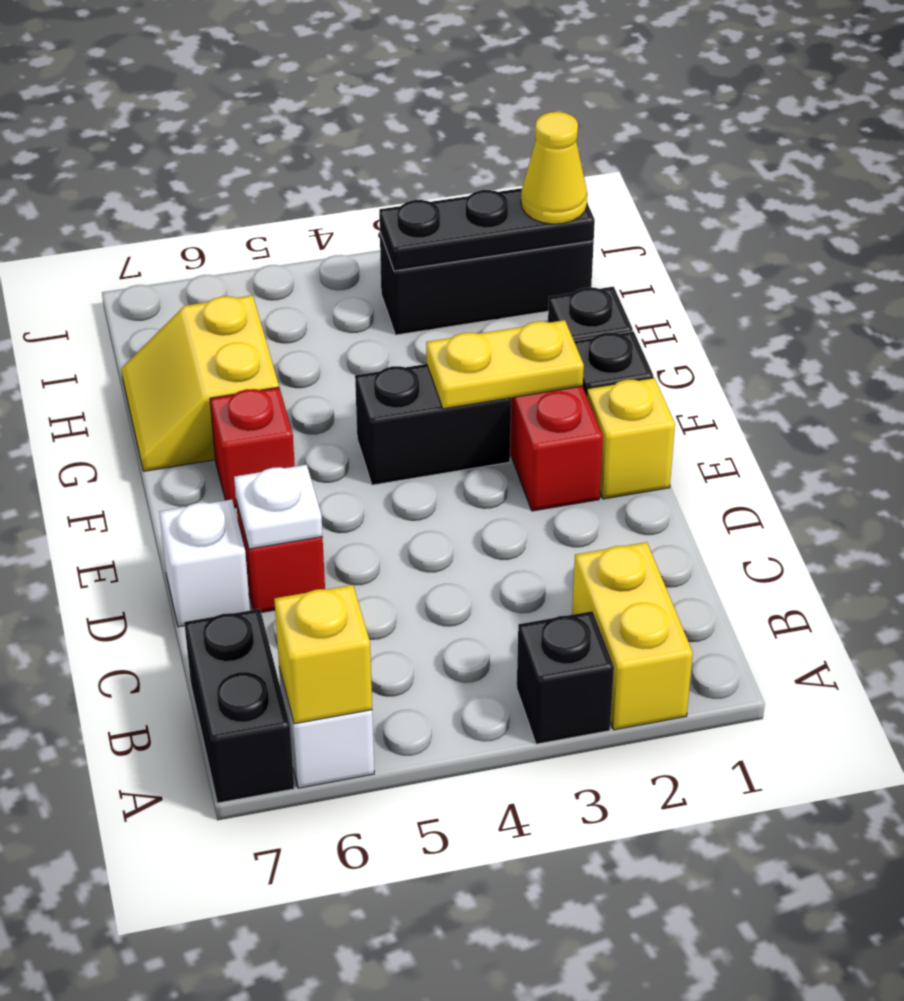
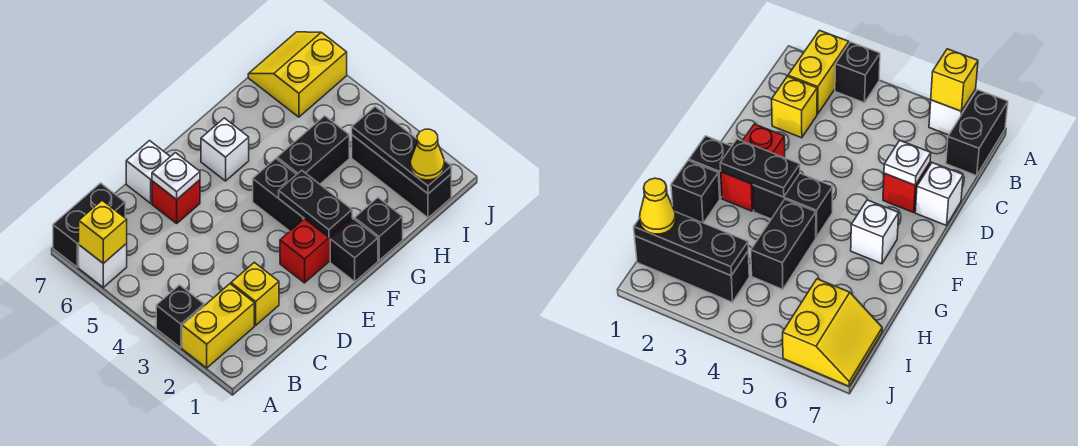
yellow 1x1 brick [587,378,675,499] -> yellow 1x1 brick moved to [231,262,279,325]
yellow 1x2 plate [426,320,584,409] -> black 1x2 plate [279,170,352,237]
red 1x1 brick [210,387,295,508] -> white 1x1 brick [201,118,249,181]
none -> black 1x2 brick [277,116,349,184]
yellow 2x2 slope [122,295,279,471] -> yellow 2x2 slope moved to [248,32,347,117]

